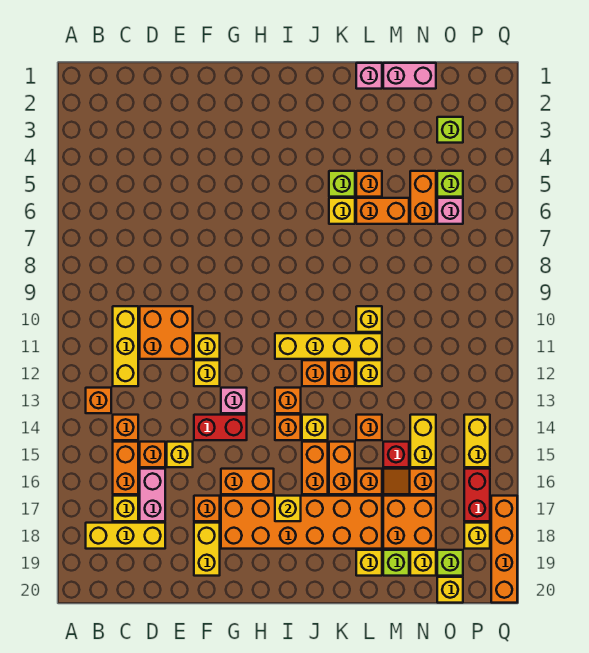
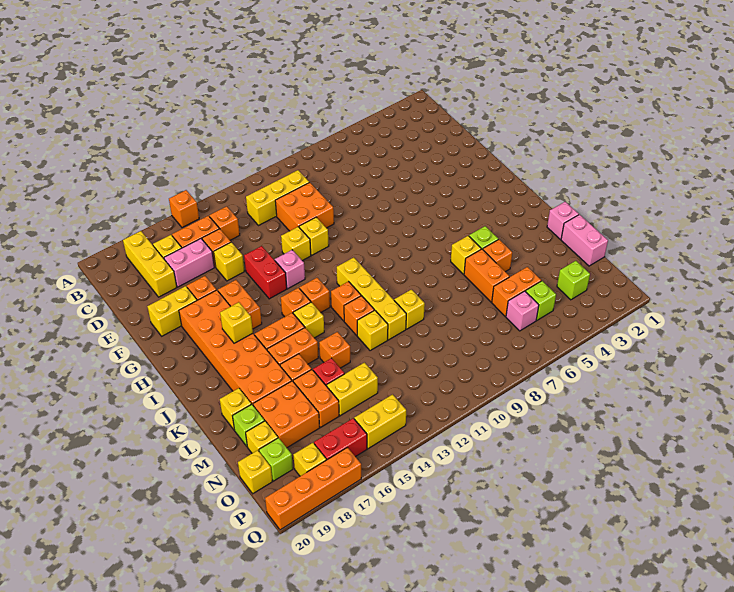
orange 1x1 brick [86,388,111,413] -> orange 1x1 brick moved to [169,190,199,228]
orange 1x2 slope [383,469,436,494] -> orange 1x2 brick [293,370,339,427]

